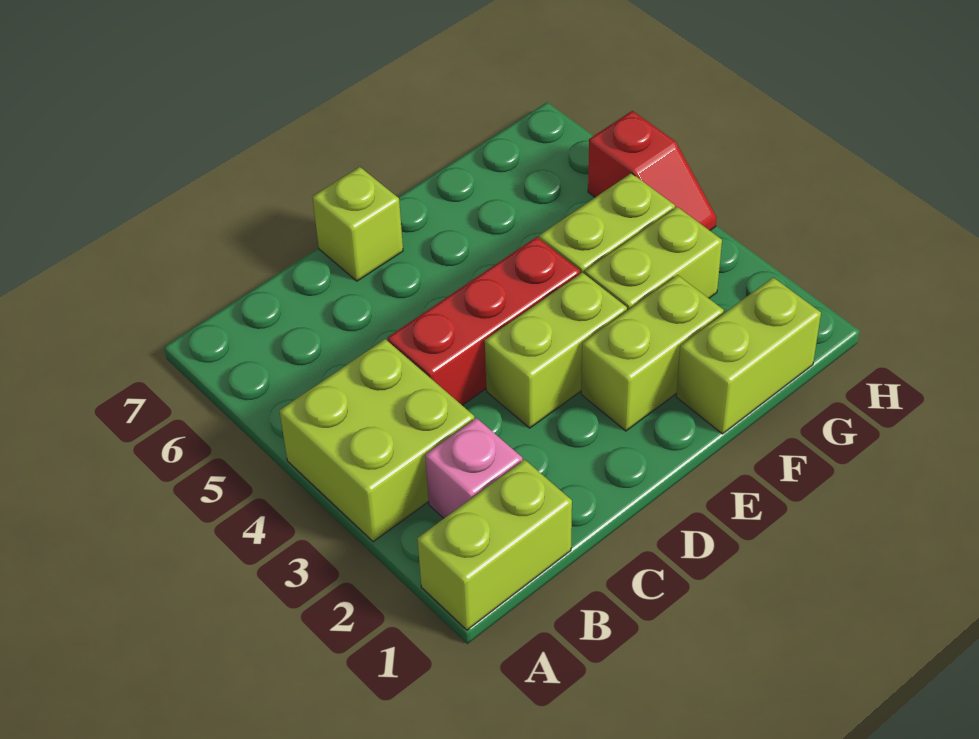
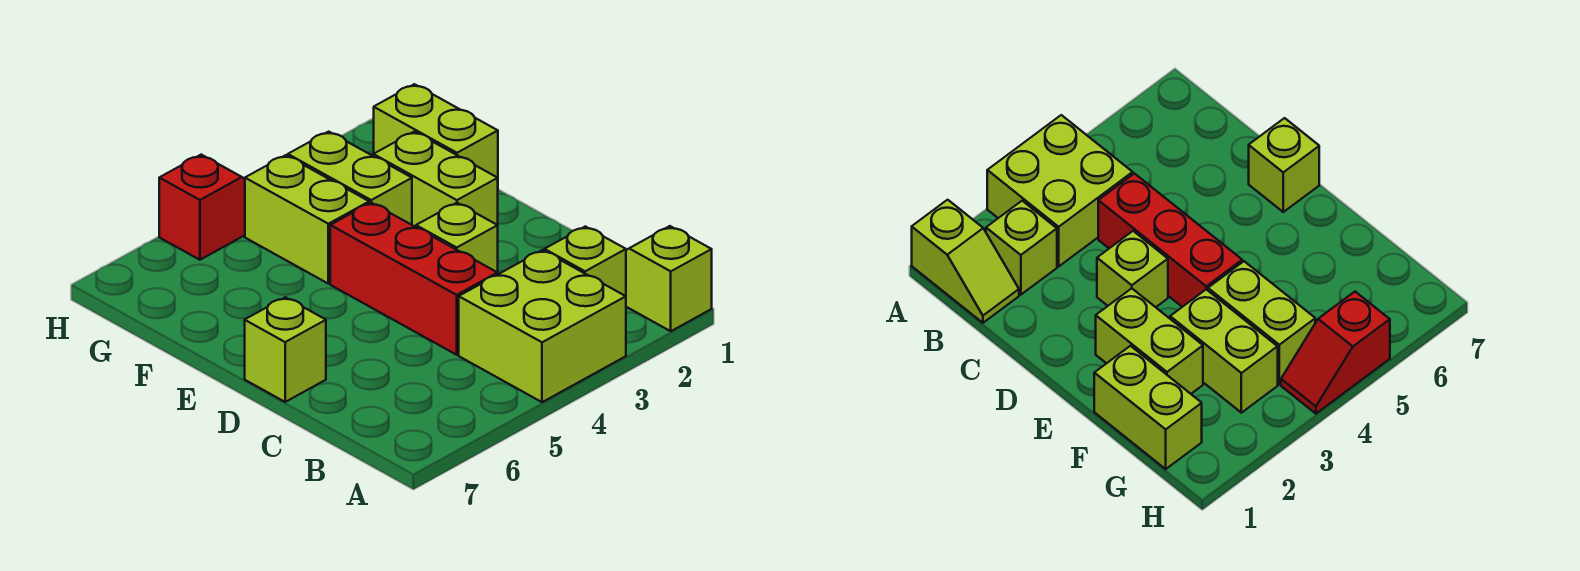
lime 1x2 brick [417,460,572,630] -> lime 1x2 slope [626,226,712,331]
pink 1x1 brick [425,418,522,518] -> lime 1x1 brick [544,226,626,296]
lime 1x2 brick [485,272,627,428] -> lime 1x1 brick [416,203,498,274]

